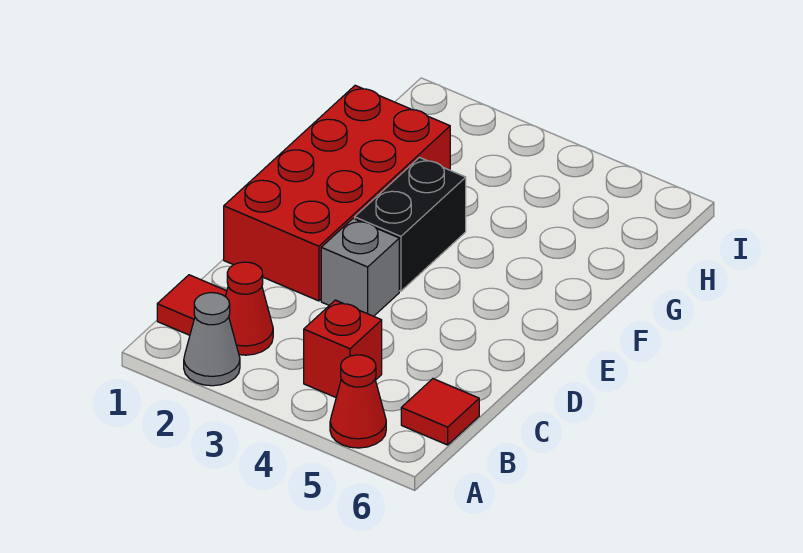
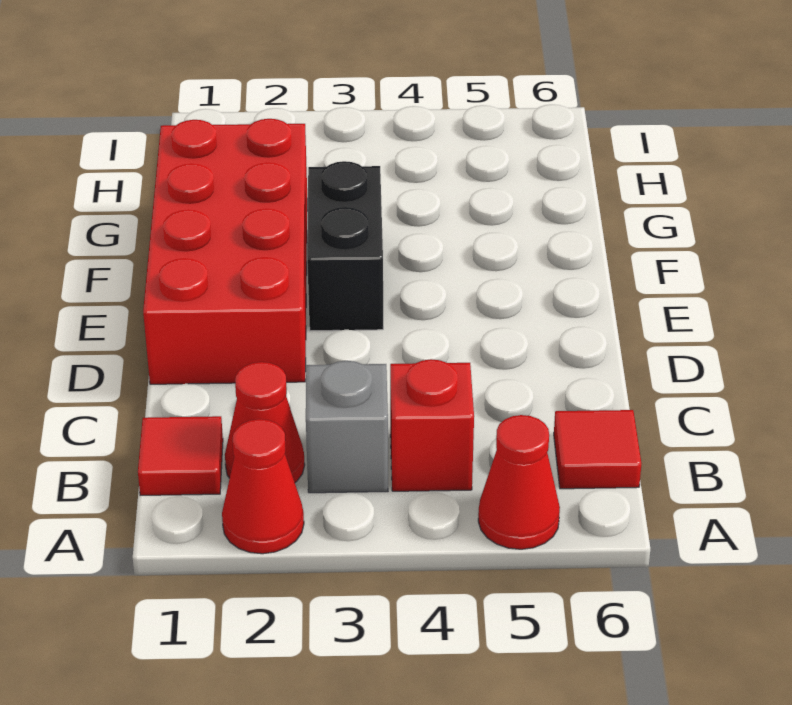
grey 1x1 cone [184,293,240,386] -> red 1x1 cone [222,419,304,554]
grey 1x1 brick [321,219,399,316] -> grey 1x1 brick moved to [306,361,388,493]

